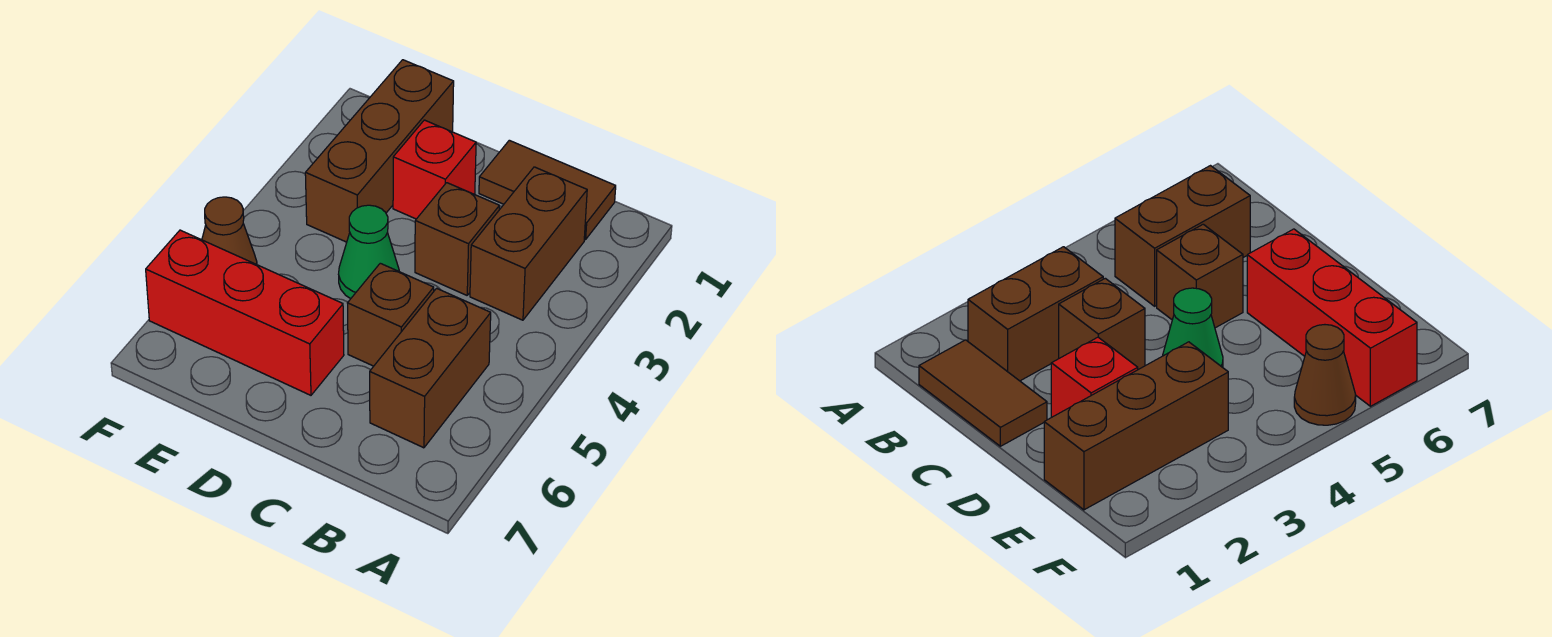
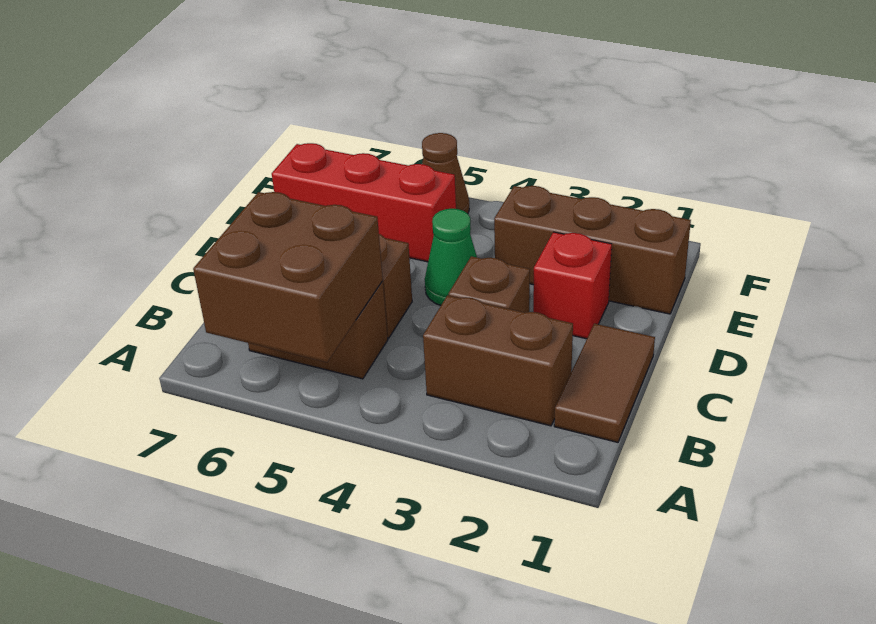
none -> brown 2x2 brick [193,192,383,362]
red 1x3 brick [146,230,344,395] -> red 1x3 brick turned to [272,143,456,262]

